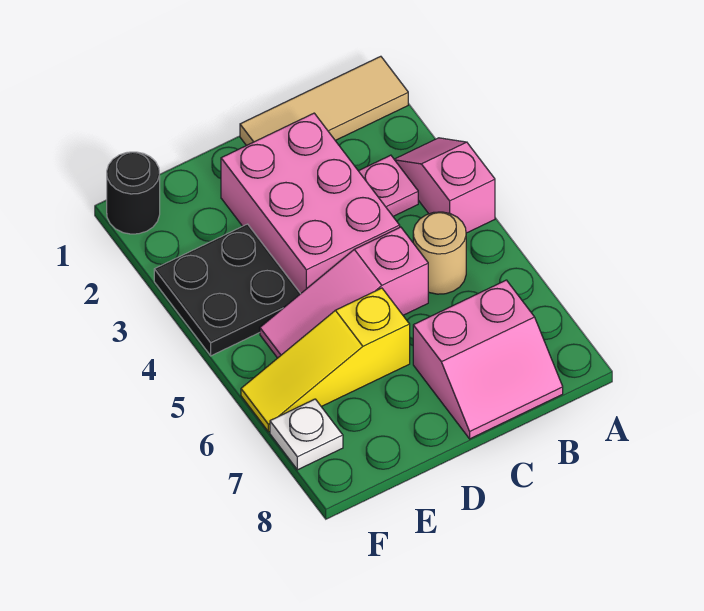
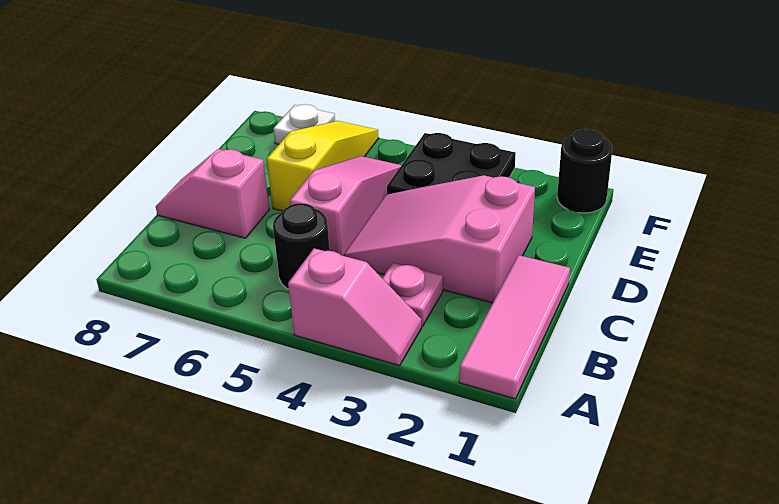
tan 1x3 tile [240,56,408,146] -> pink 1x3 tile [459,255,570,399]
tan 1x1 round brick [413,212,466,294] -> black 1x1 round brick [273,203,330,289]
pink 2x2 slope [413,280,563,439] -> pink 1x2 slope [156,149,269,238]
pink 2x3 brick [221,113,400,294] -> pink 2x3 slope [343,176,535,303]

